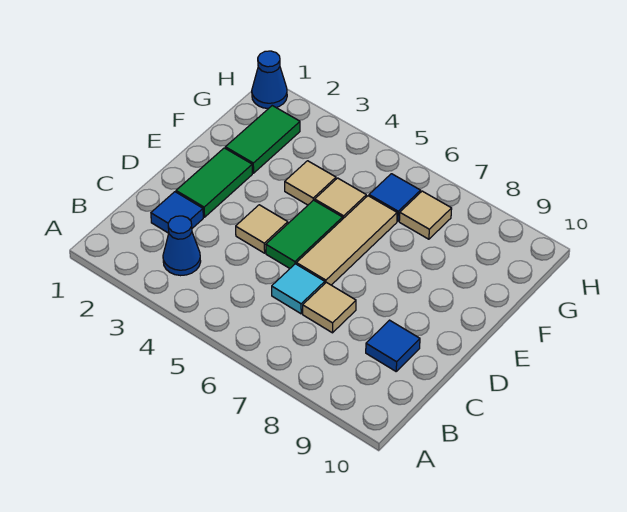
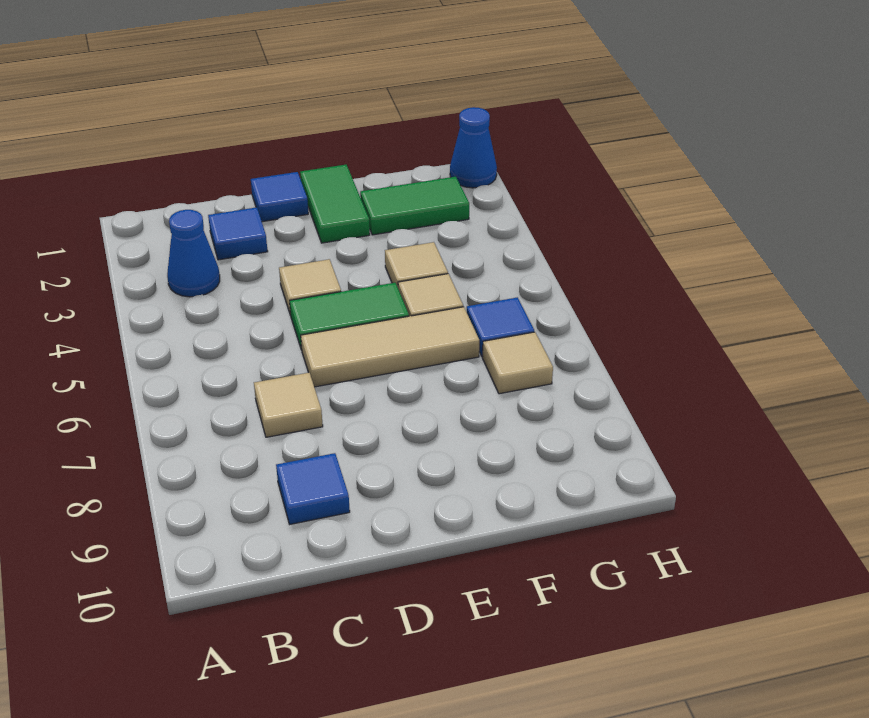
cyan 1x1 tile [272,264,325,314] -> none
none -> blue 1x1 tile [251,172,308,222]
green 1x2 tile [176,148,252,217] -> green 1x2 tile turned to [300,165,370,243]

